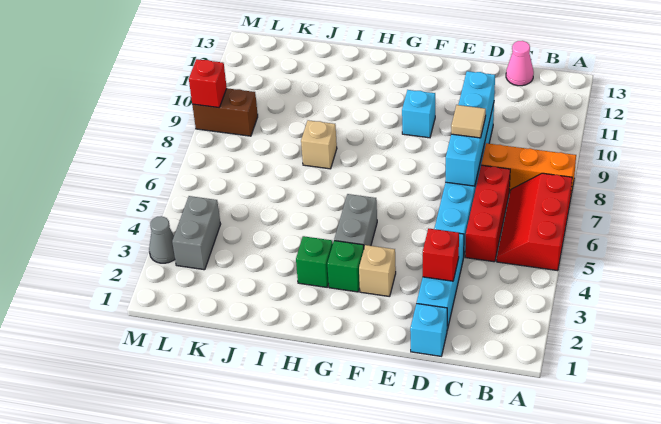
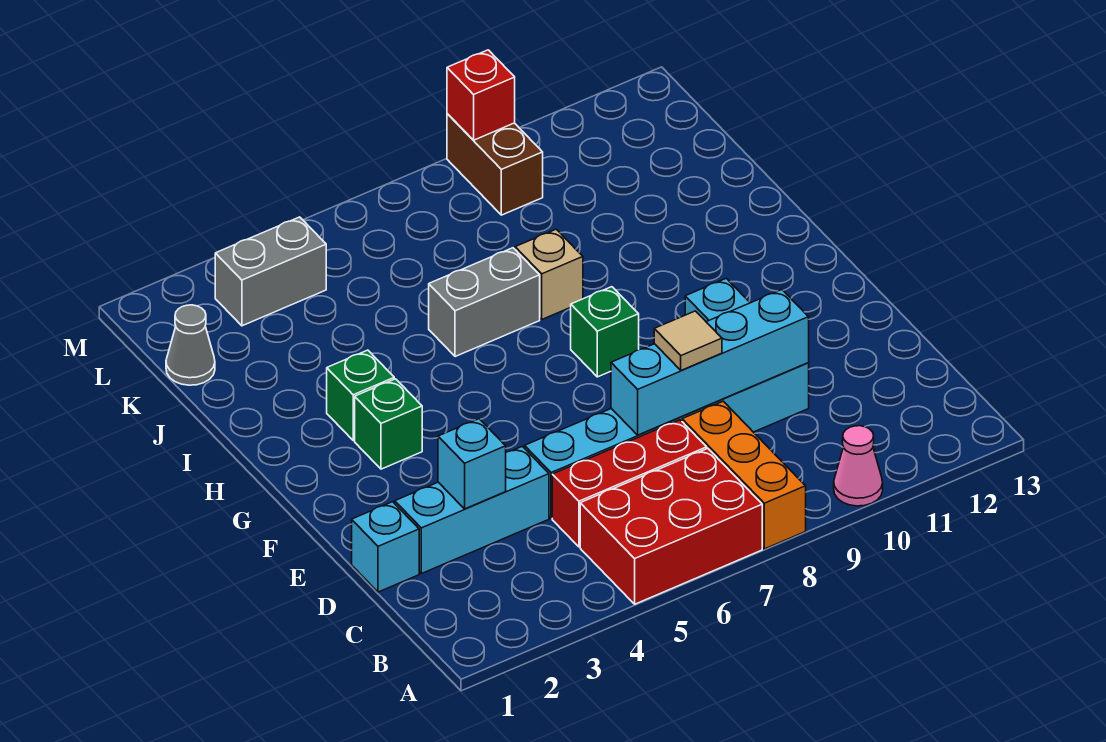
red 2x3 slope [497,173,572,271] -> red 2x3 brick [580,448,762,604]
pink 1x1 cone [506,41,534,86] -> pink 1x1 cone moved to [834,426,883,506]
red 1x1 brick [423,228,459,281] -> cyan 1x1 brick [438,419,506,509]
tan 1x1 brick [359,245,396,297] -> none
grey 1x2 brick [334,194,377,247] -> grey 1x2 brick moved to [429,248,540,357]
none -> green 1x1 brick [571,287,639,377]
grey 1x1 cone [149,216,175,263] -> grey 1x1 cone moved to [166,305,215,385]

